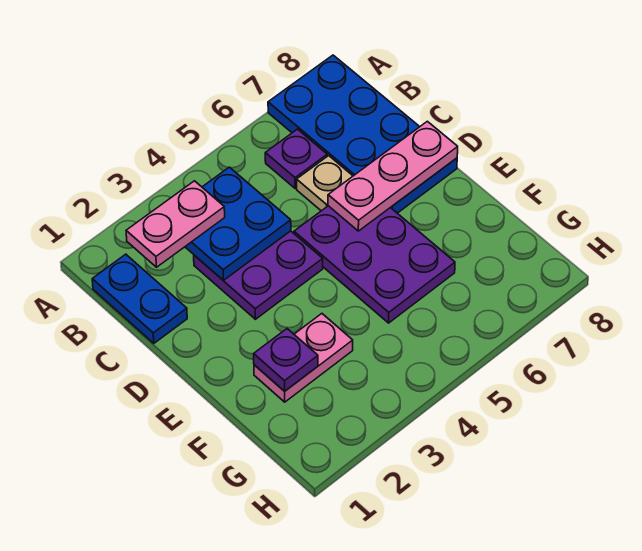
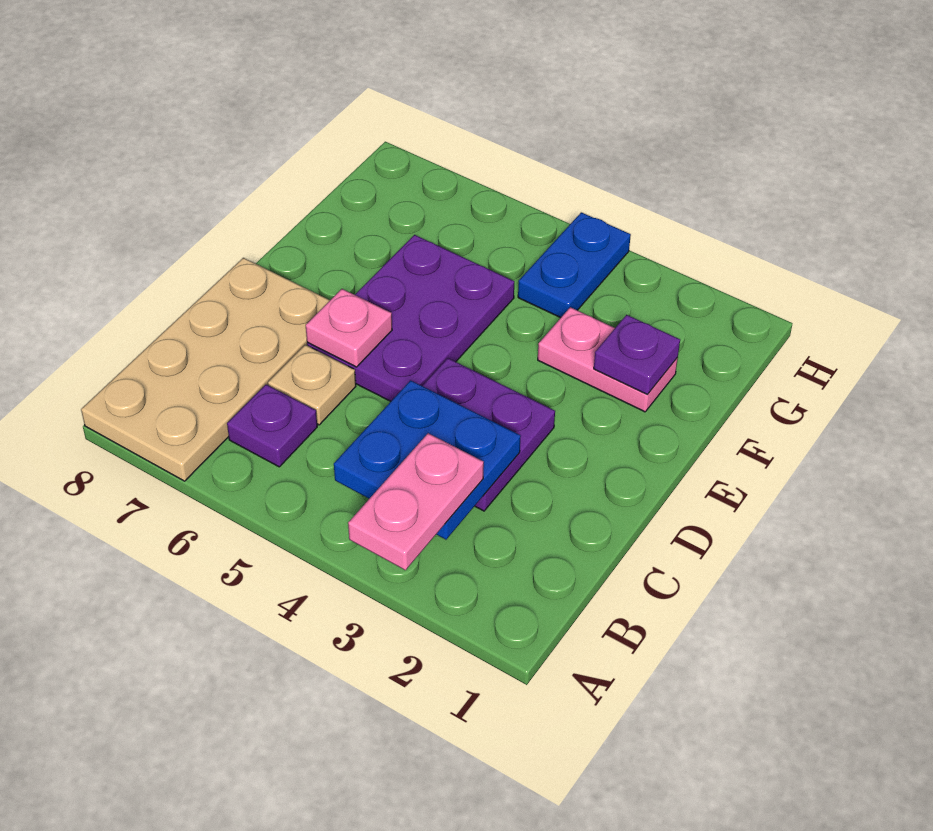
blue 2x4 plate [268,55,457,213] -> tan 2x4 plate [81,258,330,481]
blue 1x2 plate [92,254,187,343] -> blue 1x2 plate moved to [518,212,631,318]
pink 1x2 plate [126,181,225,267] -> pink 1x2 plate turned to [348,433,484,570]
pink 1x3 plate [328,121,458,231] -> pink 1x1 plate [306,289,392,367]

